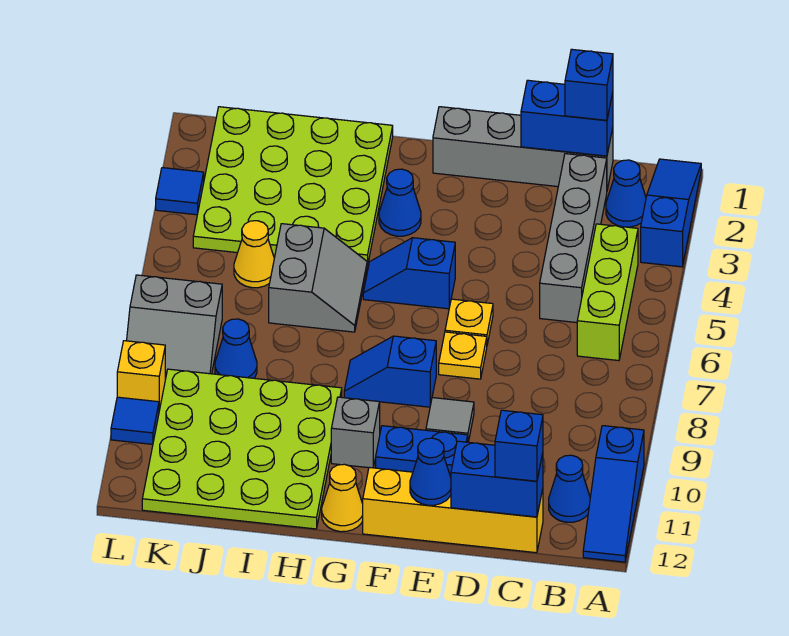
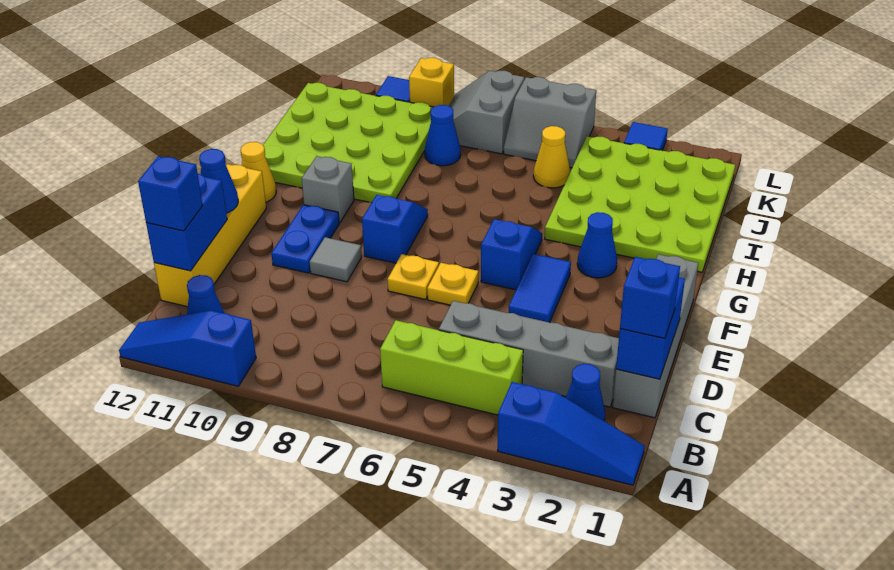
none -> blue 1x2 tile [509,254,571,323]
grey 2x2 slope [269,224,367,332] -> grey 2x2 slope moved to [504,77,596,168]

